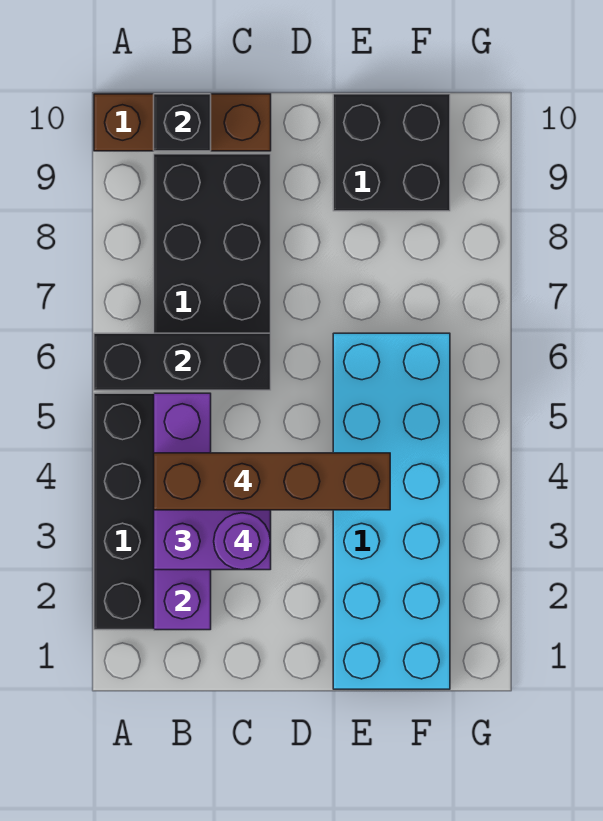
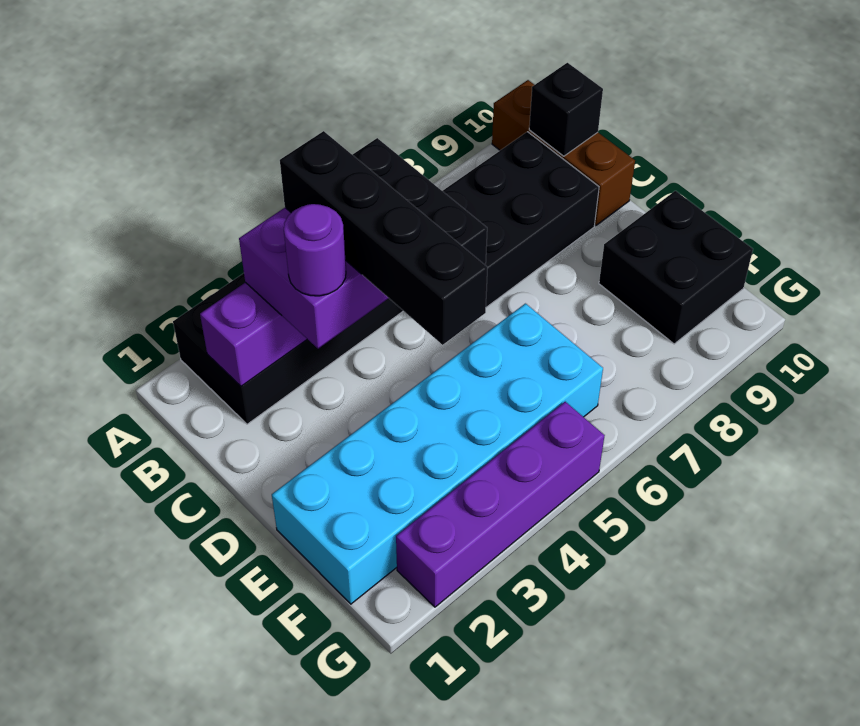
brown 1x4 brick [154,453,390,510] -> black 1x4 brick [280,131,488,345]
none -> purple 1x4 brick [396,402,605,607]

